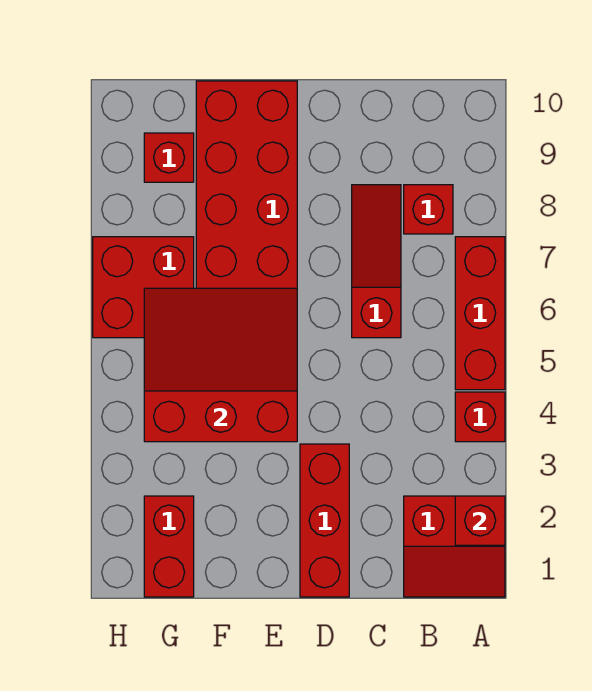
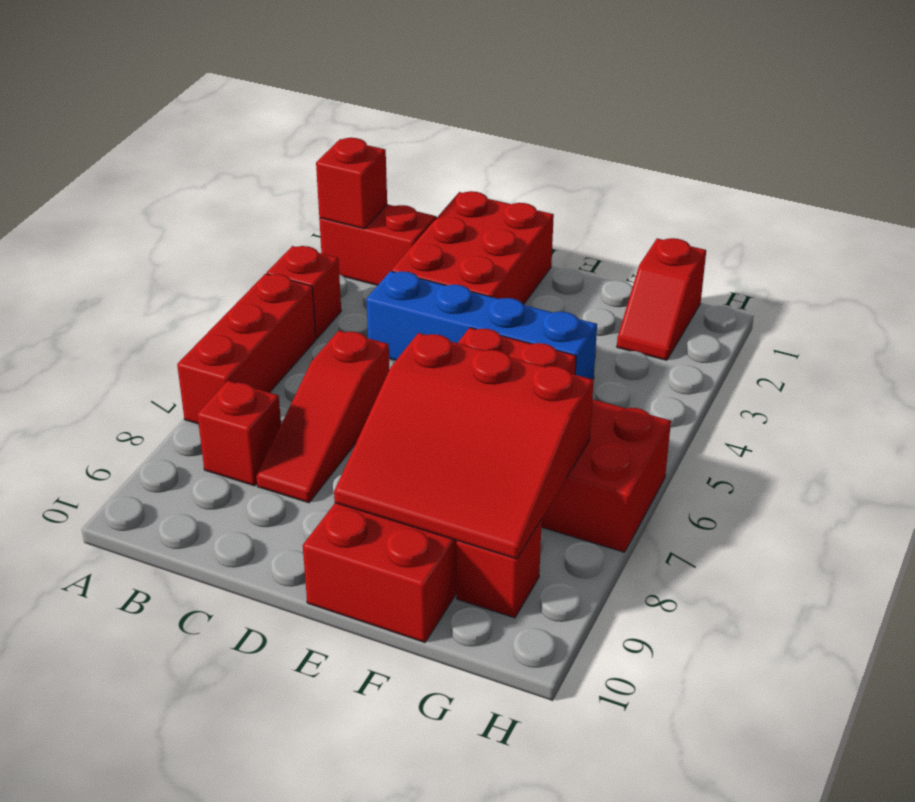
none -> blue 1x4 brick [366,271,597,379]
red 1x3 brick [300,444,349,597] -> red 2x3 brick [392,191,554,304]
red 3x3 slope [144,288,297,442] -> red 3x3 slope moved to [334,333,594,559]
red 1x2 brick [144,496,194,597] -> red 1x2 slope [617,238,706,360]

